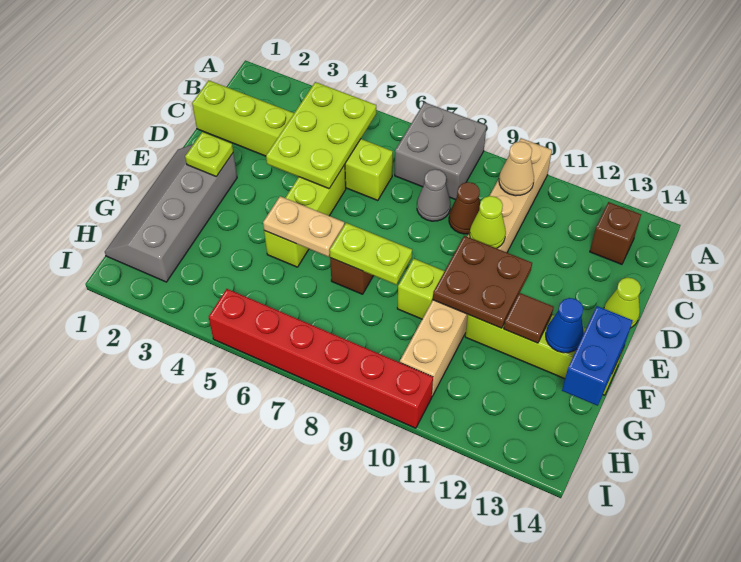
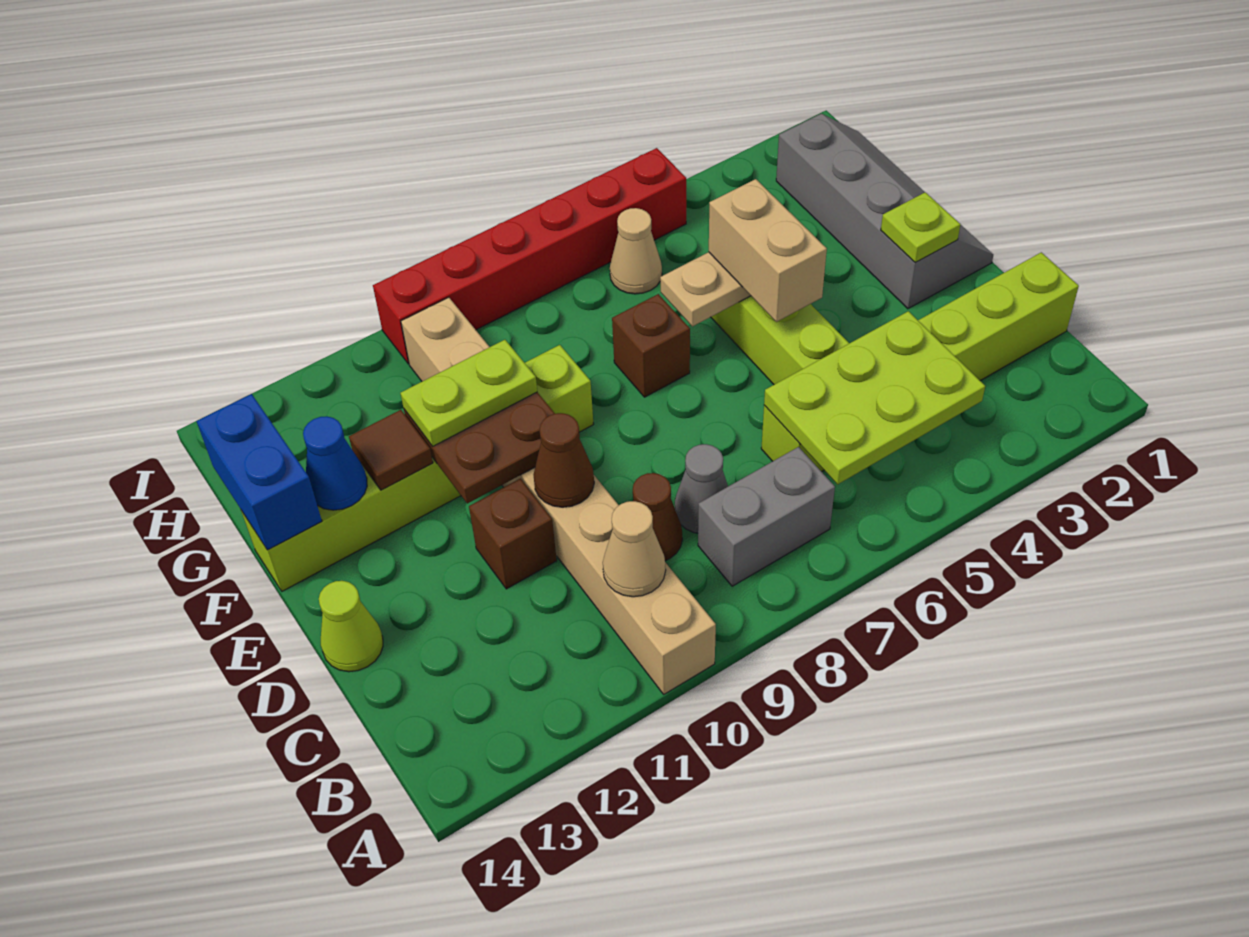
grey 2x2 brick [395,102,487,200] -> grey 1x2 brick [698,447,835,586]
lime 2x3 plate [266,82,376,189] -> lime 2x3 plate turned to [764,311,985,484]
brown 1x1 brick [590,202,641,264] -> brown 1x1 brick moved to [469,479,557,589]
lime 1x1 cone [470,196,506,248] -> brown 1x1 cone [533,413,594,507]
none -> tan 1x2 brick [709,179,827,322]
lime 1x2 plate [330,223,412,284] -> lime 1x2 plate moved to [400,340,537,446]
none -> tan 1x1 cone [610,208,662,294]

